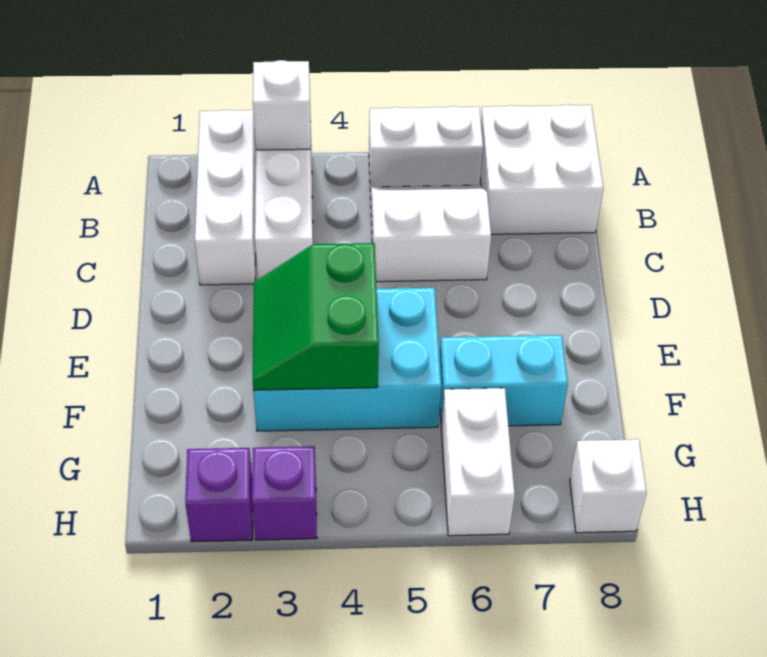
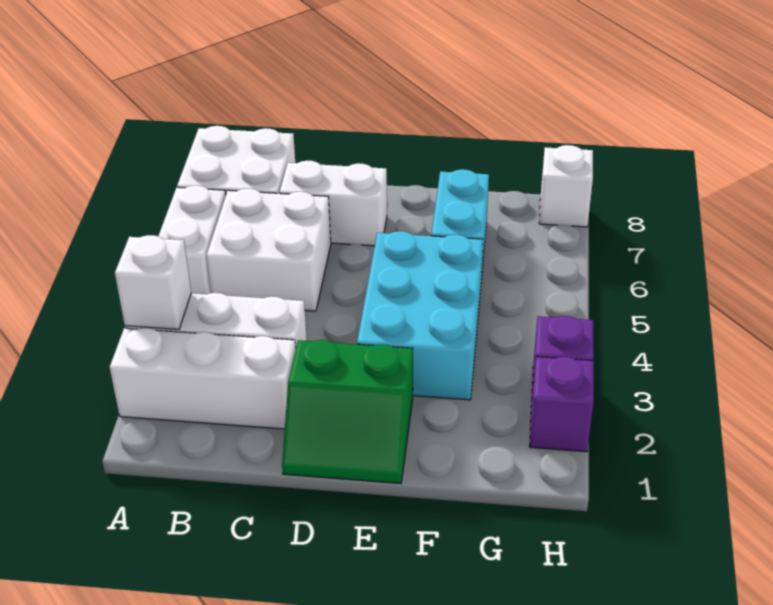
white 2x2 slope [371,185,491,282] -> white 2x2 brick [207,189,331,311]
green 2x2 slope [253,243,379,390] -> green 2x2 slope moved to [282,340,413,483]
white 1x2 brick [441,388,515,536] -> white 1x2 brick moved to [280,161,387,246]

